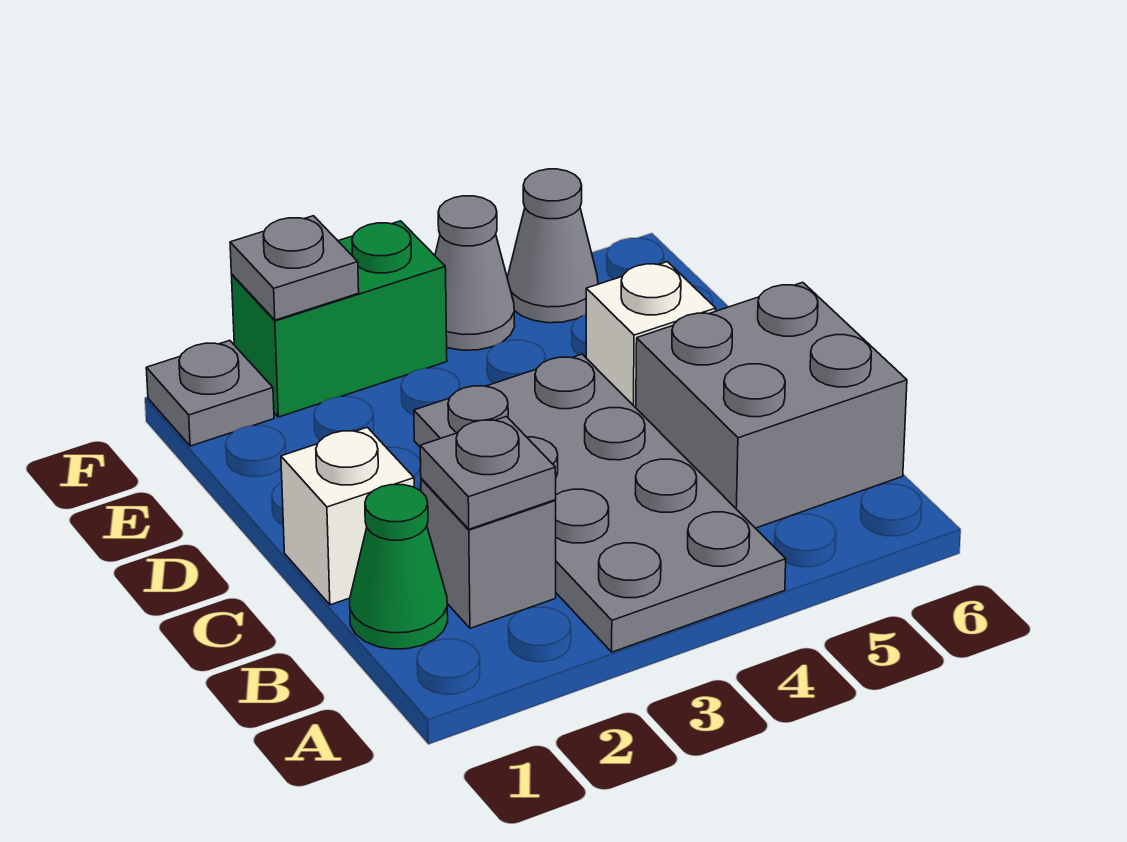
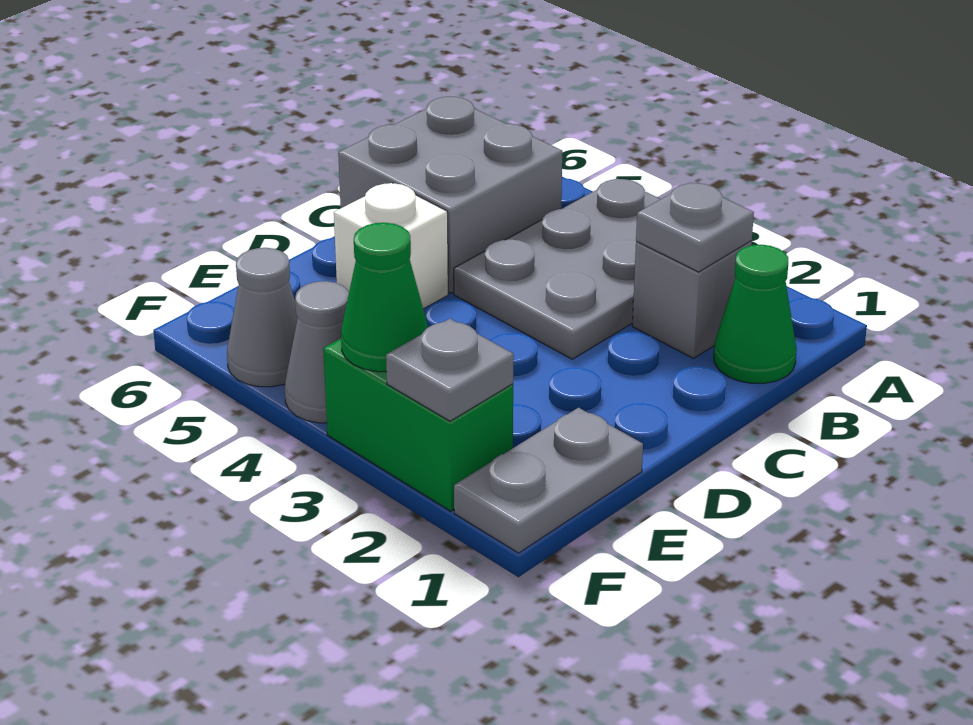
grey 2x4 plate [414,354,786,652] -> grey 2x3 plate [454,178,660,359]
white 1x1 brick [281,427,414,605] -> none
grey 1x1 plate [146,340,274,446] -> grey 1x2 plate [454,408,643,553]
none -> green 1x1 cone [341,223,428,372]

